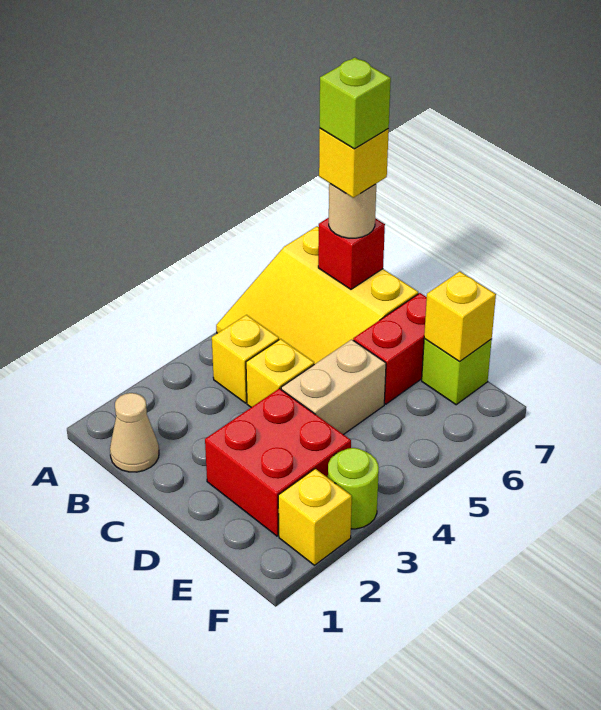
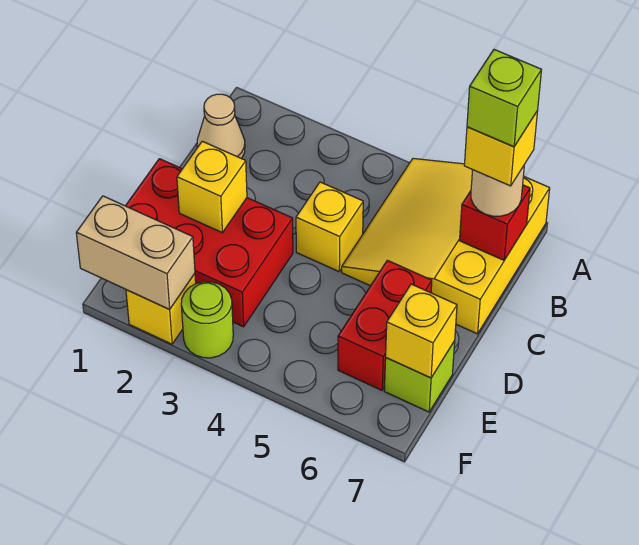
yellow 1x1 brick [212,315,279,403] -> yellow 1x1 brick moved to [177,141,247,233]
red 2x2 brick [205,388,351,536] -> red 2x3 brick [126,159,293,327]
tan 1x2 brick [281,339,386,435] -> tan 1x2 brick moved to [76,196,195,309]
red 1x2 brick [353,293,427,404] -> red 1x2 brick turned to [338,260,432,390]

